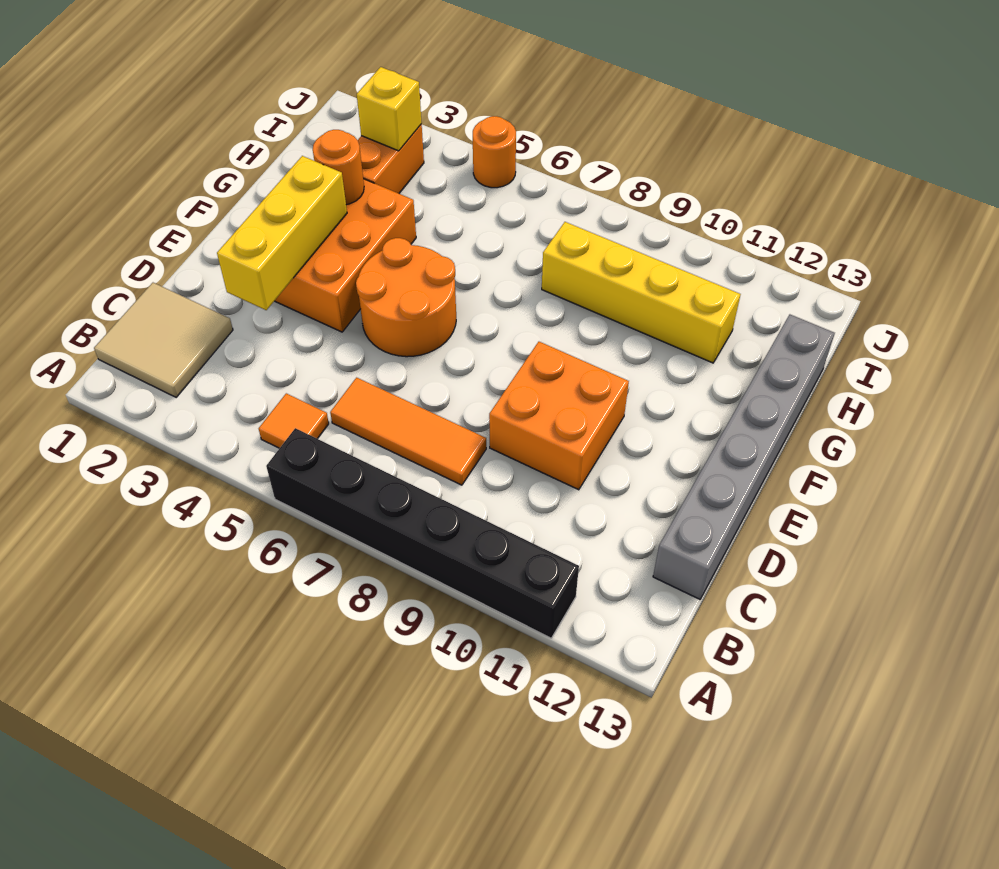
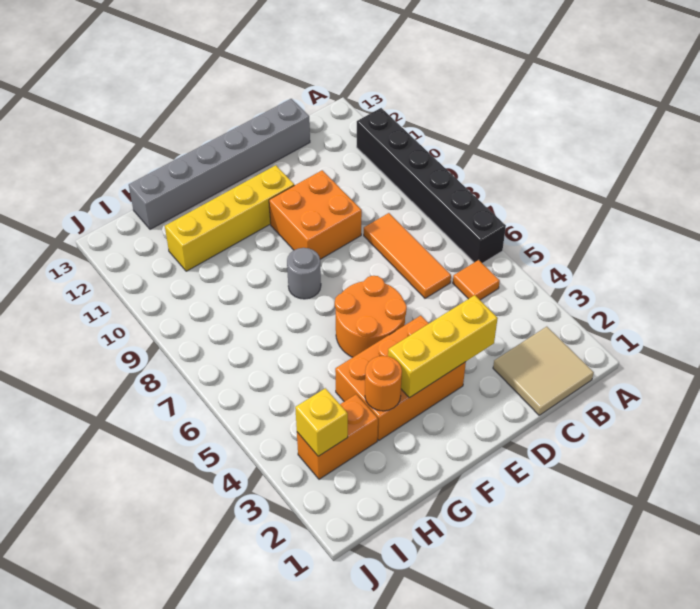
none -> grey 1x1 round brick [287,248,321,299]
yellow 1x4 brick [542,222,741,363] -> yellow 1x4 brick turned to [165,165,294,271]
orange 1x1 round brick [473,116,516,188] -> none

